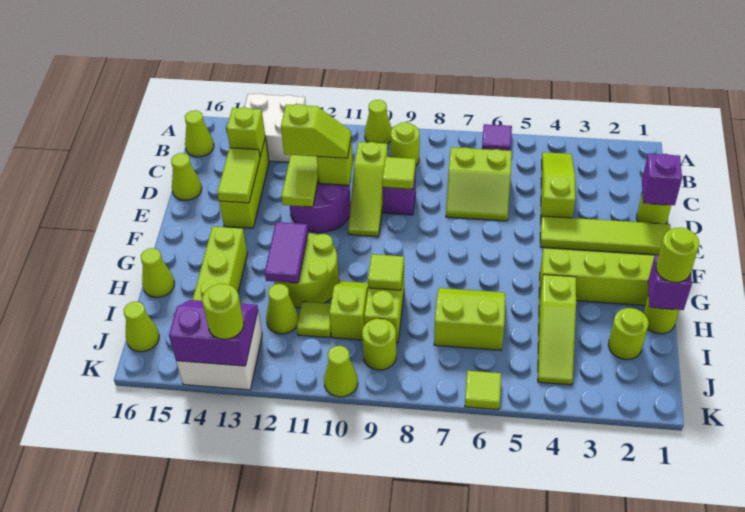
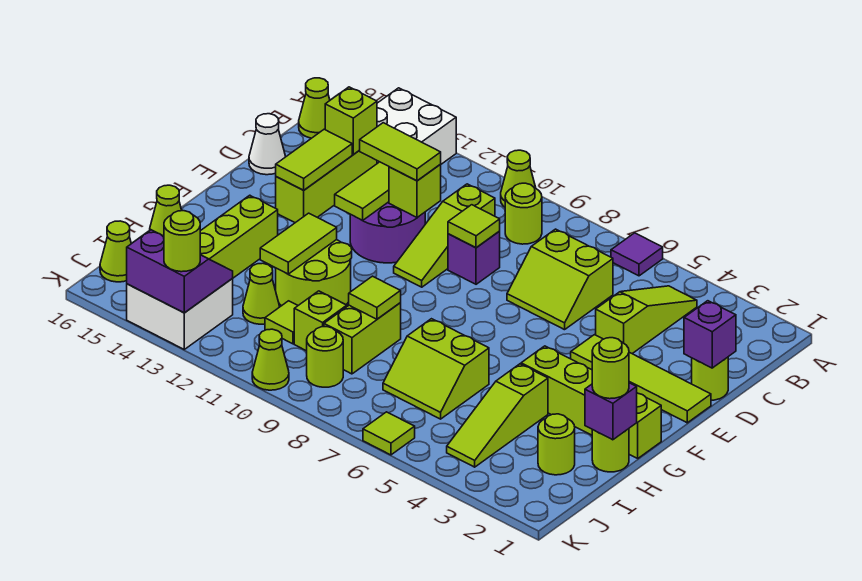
lime 1x2 slope [281,104,351,158] -> lime 1x2 tile [360,123,441,181]
lime 1x1 cone [171,153,202,200] -> white 1x1 cone [249,114,285,175]
purple 1x2 tile [265,222,308,283] -> lime 1x2 tile [260,213,337,274]
lime 2x2 slope [434,288,505,350] -> lime 2x2 slope turned to [383,319,489,419]

